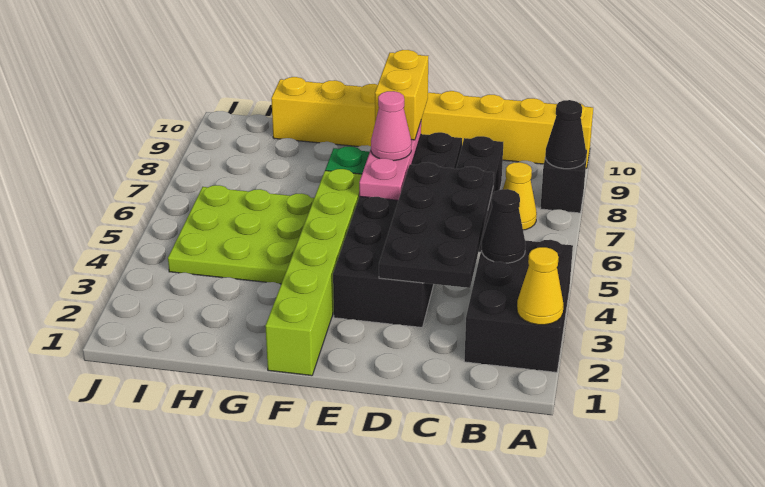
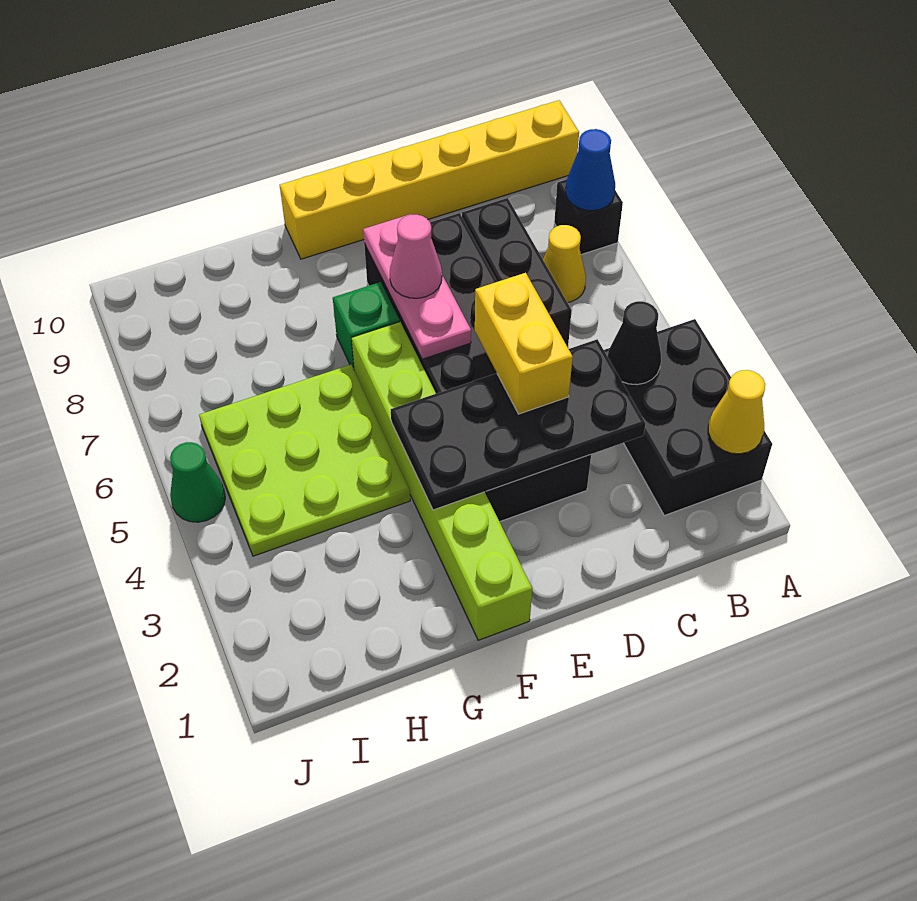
black 1x1 cone [545,100,586,169] -> blue 1x1 cone [566,129,615,211]
yellow 1x8 brick [271,77,593,168] -> yellow 1x6 brick [280,100,579,259]
black 2x4 plate [379,162,494,288] -> black 2x4 plate turned to [391,339,646,510]
yellow 1x2 brick [375,50,428,140] -> yellow 1x2 brick moved to [475,273,573,414]
none -> green 1x1 cone [170,442,225,522]

